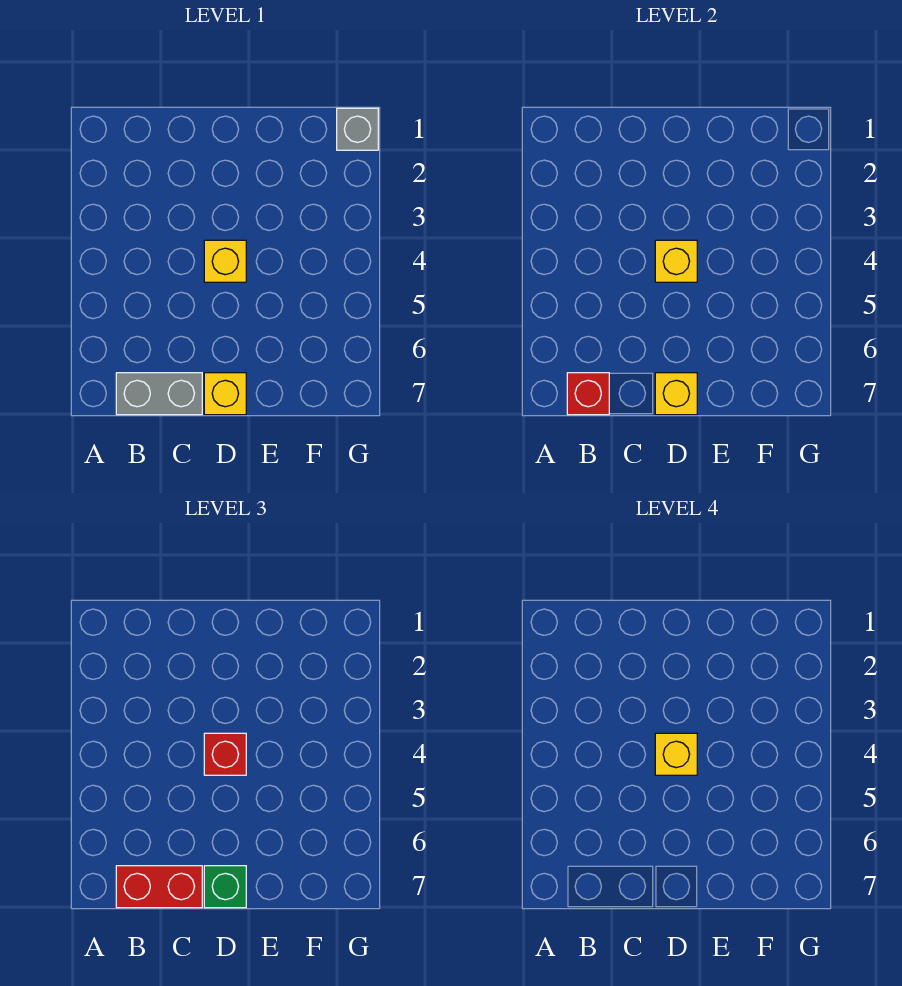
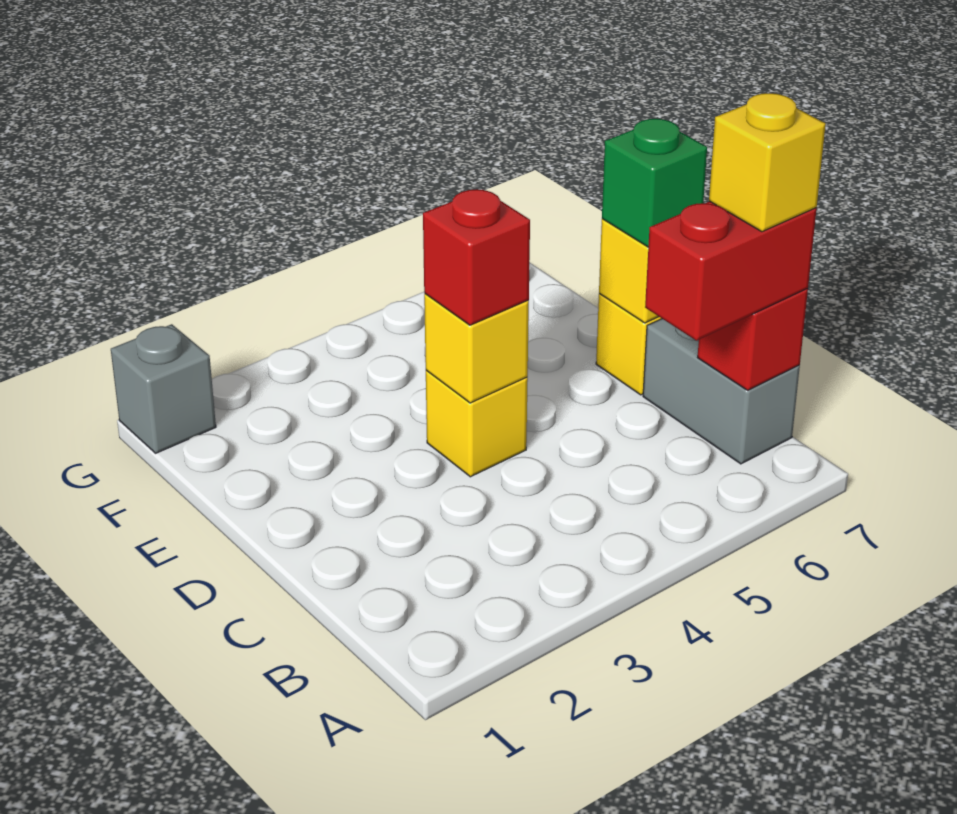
red 1x2 brick [116,866,202,908] -> red 1x2 brick turned to [645,201,817,341]
yellow 1x1 brick [655,733,697,775] -> yellow 1x1 brick moved to [709,93,826,232]

